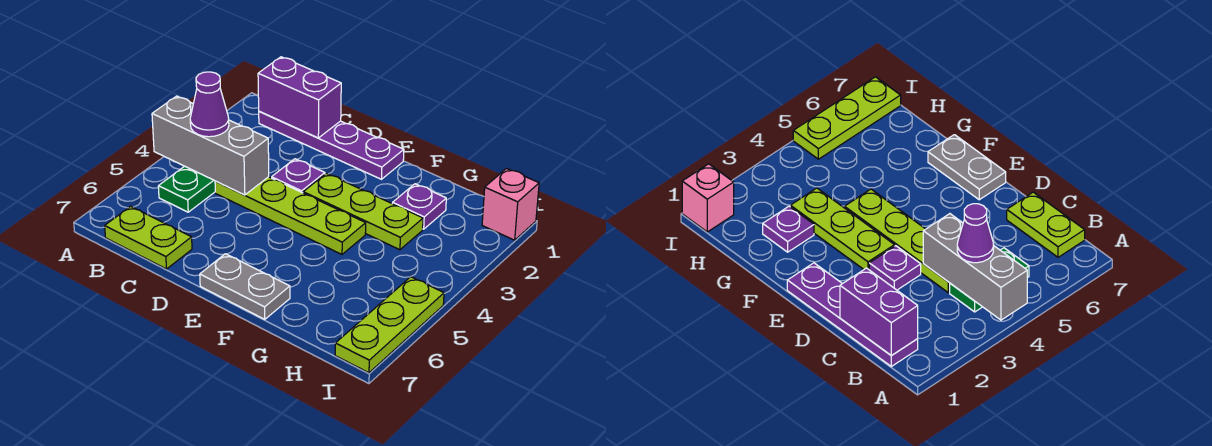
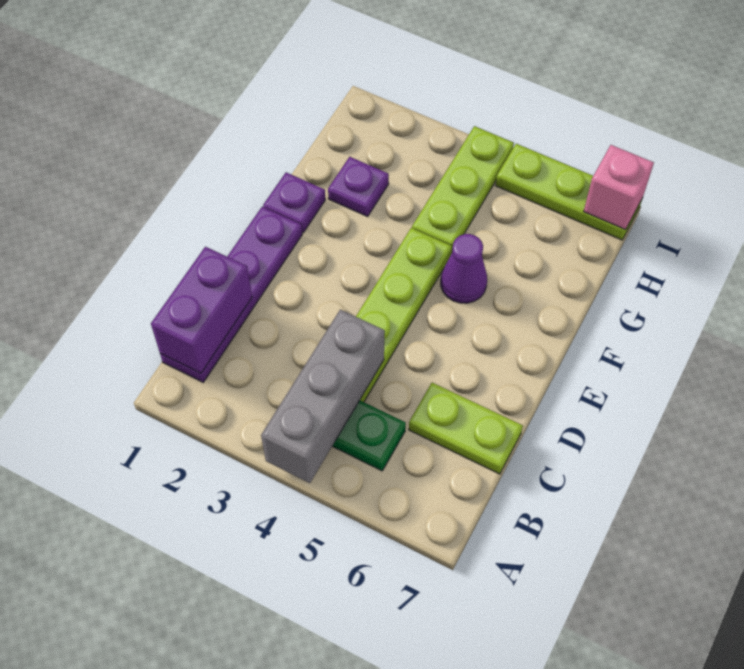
purple 1x1 cone [190,72,229,137] -> purple 1x1 cone moved to [441,234,487,303]
lime 1x2 plate [105,206,192,269] -> lime 1x2 plate turned to [409,383,523,474]
purple 1x1 plate [272,159,325,193] -> purple 1x1 plate moved to [263,172,325,233]
lime 1x3 plate [303,173,423,250] -> lime 1x3 plate moved to [412,126,514,254]
grey 1x2 plate [200,254,290,319] -> none
pink 1x1 brick [482,169,539,240] -> pink 1x1 brick moved to [584,145,654,230]

